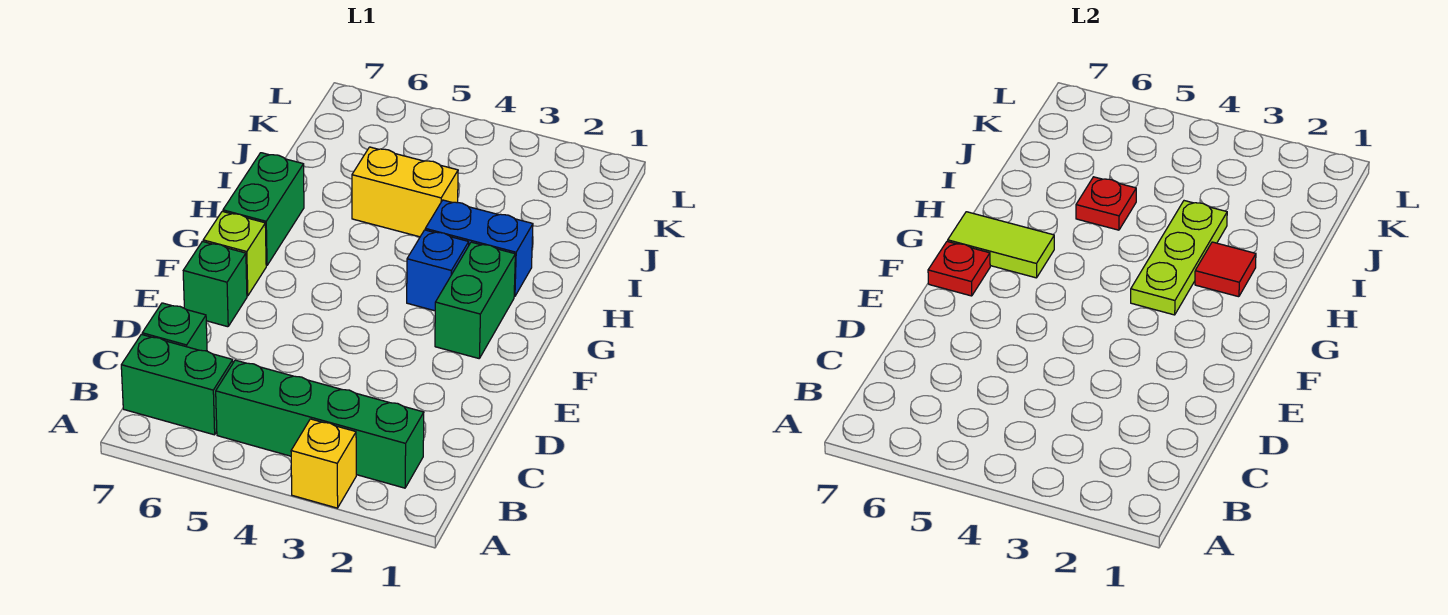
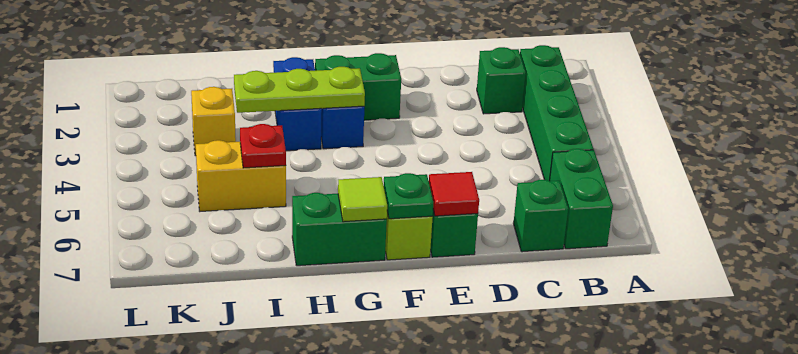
yellow 1x1 brick [291,419,356,508] -> yellow 1x1 brick moved to [191,87,236,156]
none -> green 1x1 brick [477,47,526,114]
red 1x1 plate [928,241,990,296] -> green 1x1 plate [383,173,433,219]
lime 1x2 tile [948,212,1054,278] -> lime 1x1 tile [338,177,387,222]
red 1x1 tile [1195,242,1256,297] -> red 1x1 tile moved to [429,172,479,216]
yellow 1x2 brick [352,147,458,237] -> yellow 1x2 brick turned to [196,140,286,211]

